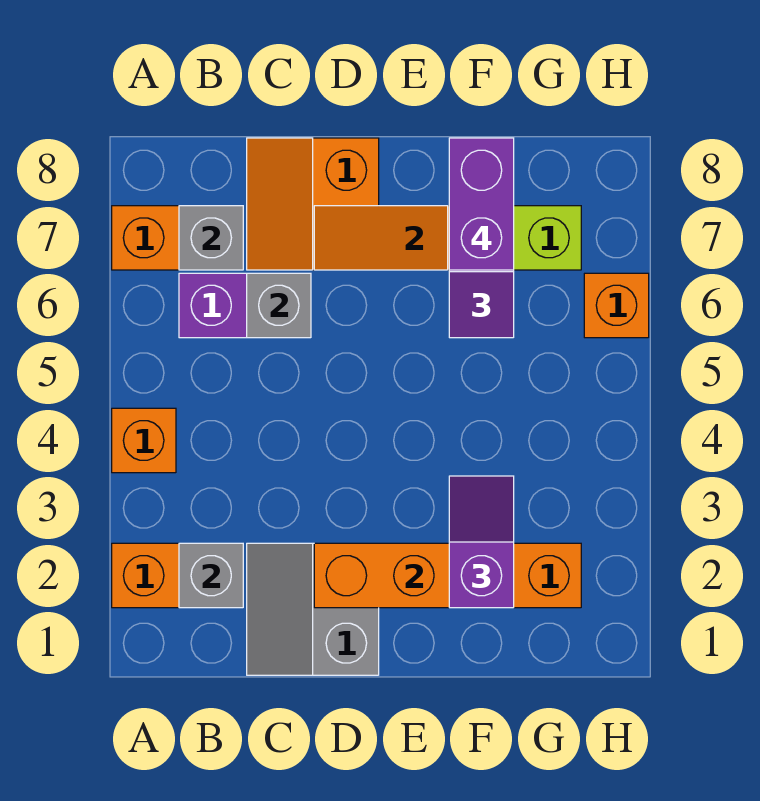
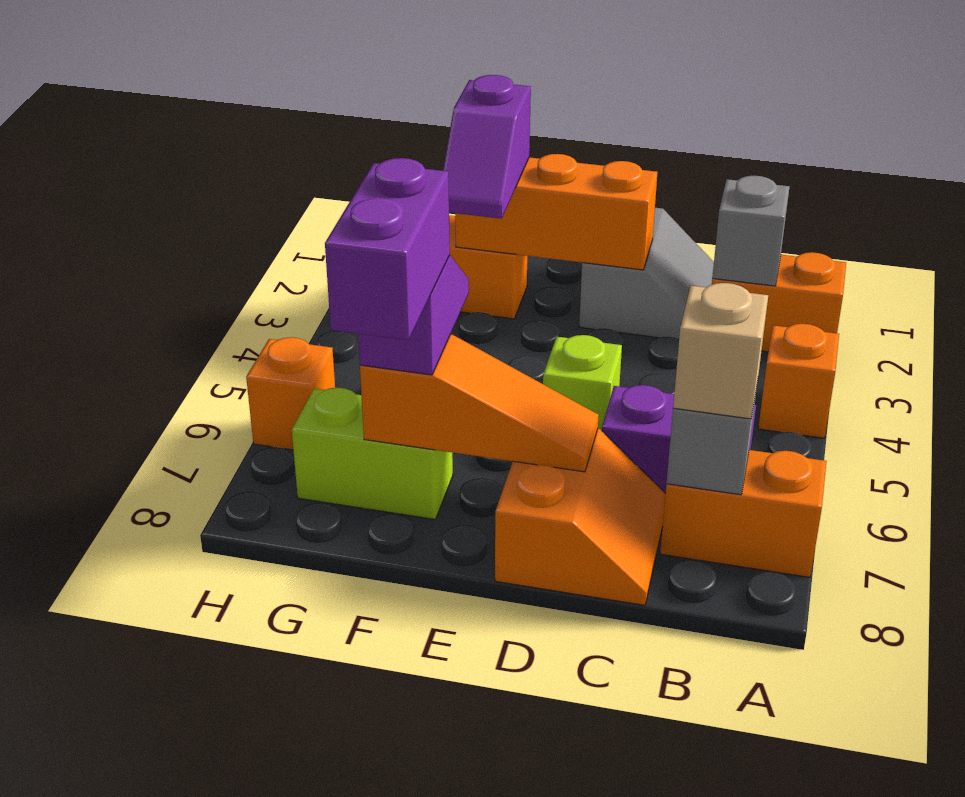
none -> tan 1x1 brick [673,283,768,419]
grey 1x1 brick [247,273,311,338] -> none
none -> lime 1x1 brick [543,335,622,431]

